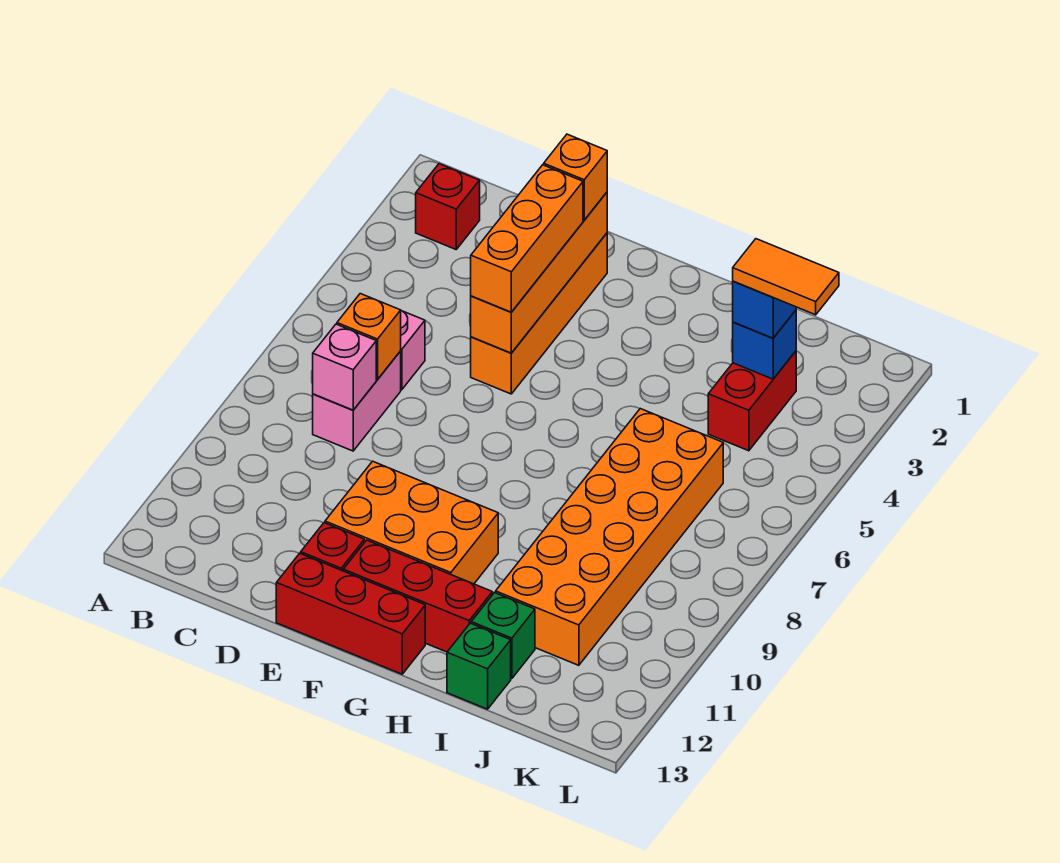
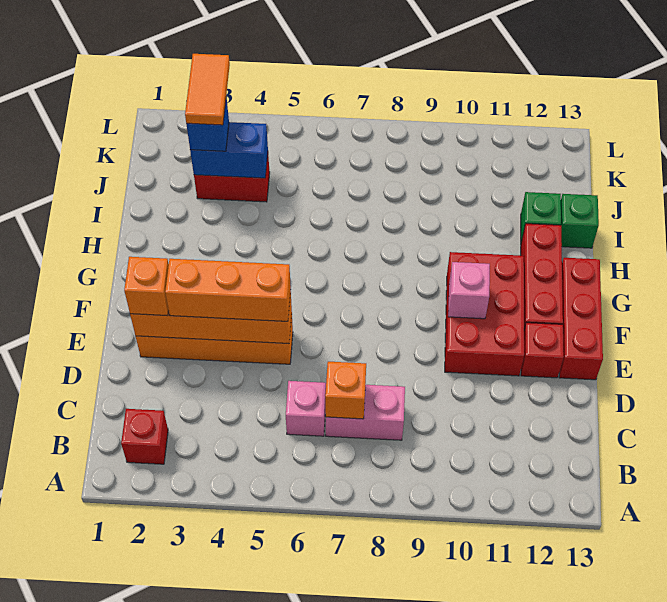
pink 1x1 brick [313,324,376,410] -> pink 1x1 brick moved to [448,262,490,319]
orange 2x3 brick [325,461,498,584] -> red 2x3 brick [445,252,524,376]
orange 2x6 brick [496,409,723,665] -> none
blue 1x1 brick [733,310,796,379] -> blue 1x2 brick [190,122,268,178]

